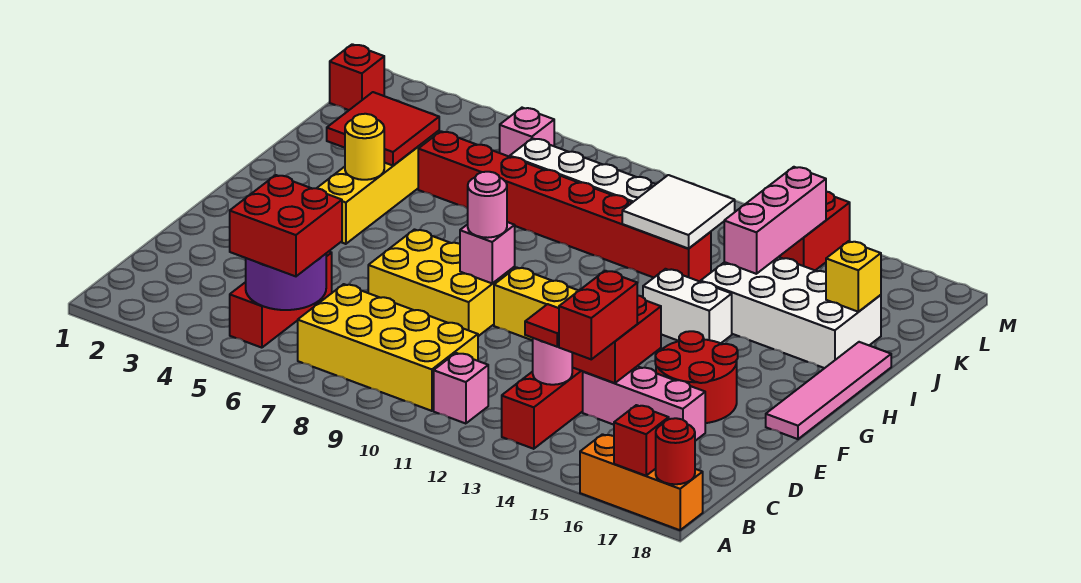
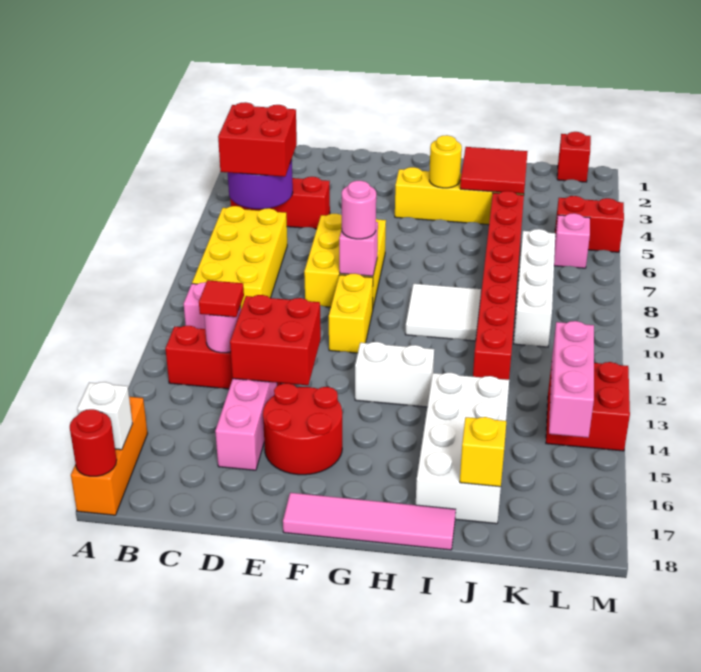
red 1x1 brick [614,405,669,476] -> white 1x1 brick [77,382,133,450]
red 1x2 brick [559,271,637,359] -> red 1x2 brick moved to [555,196,624,252]
white 1x2 brick [643,269,732,343] -> white 1x2 brick turned to [355,342,434,407]
white 2x2 tile [622,175,735,249] -> white 2x2 tile moved to [405,284,481,341]
pink 1x3 brick [724,167,826,274] -> pink 1x3 brick turned to [549,321,594,438]

